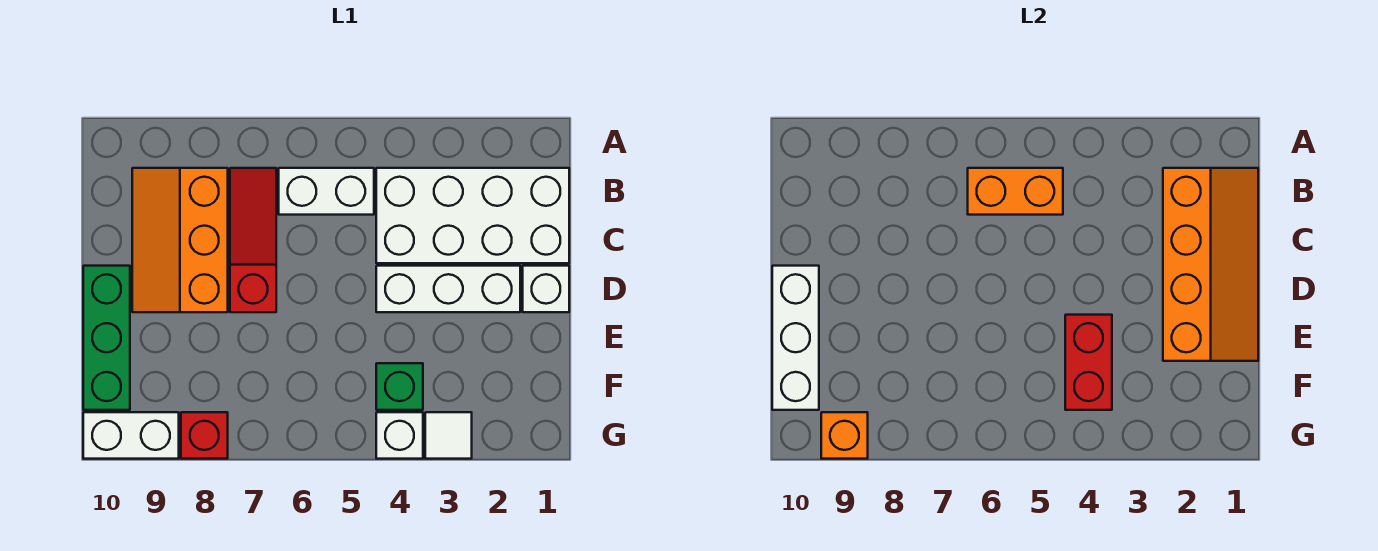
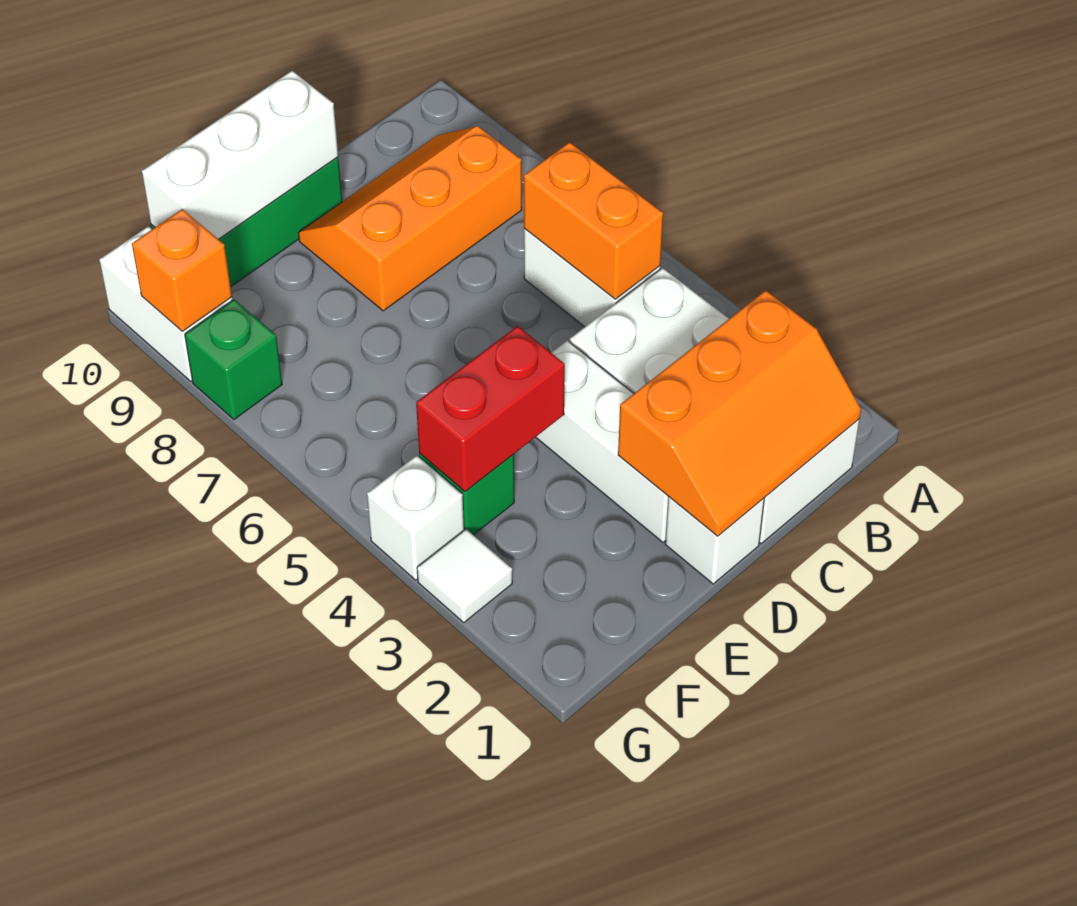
orange 2x4 slope [1163,168,1258,361] -> orange 2x3 slope [618,290,861,536]
red 1x3 slope [230,168,276,312] -> none
red 1x1 brick [181,412,228,459] -> green 1x1 brick [185,299,282,419]

